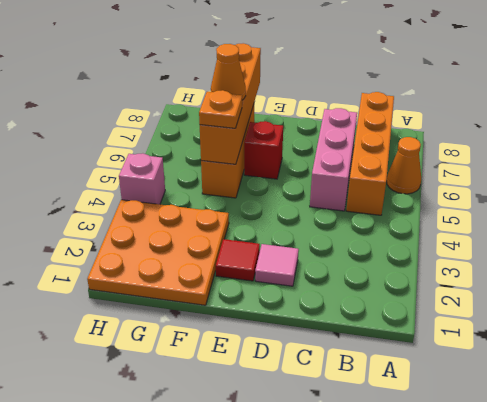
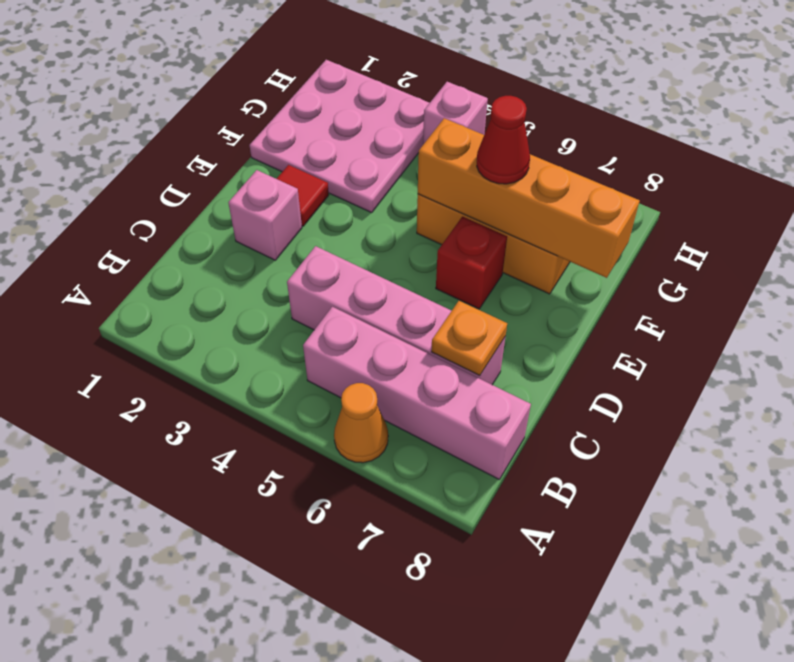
orange 1x4 brick [346,92,394,215] -> pink 1x4 brick [303,307,531,479]
pink 1x3 brick [310,108,357,211] -> pink 1x4 brick [287,246,505,385]
pink 1x1 tile [255,244,299,286] -> pink 1x1 brick [228,170,302,260]
orange 3x3 plate [87,200,229,305] -> pink 3x3 plate [250,60,429,213]
orange 1x1 plate [199,90,242,128] -> orange 1x1 plate moved to [431,301,507,376]
orange 1x1 cone [211,44,246,100] -> red 1x1 cone [477,96,530,184]

